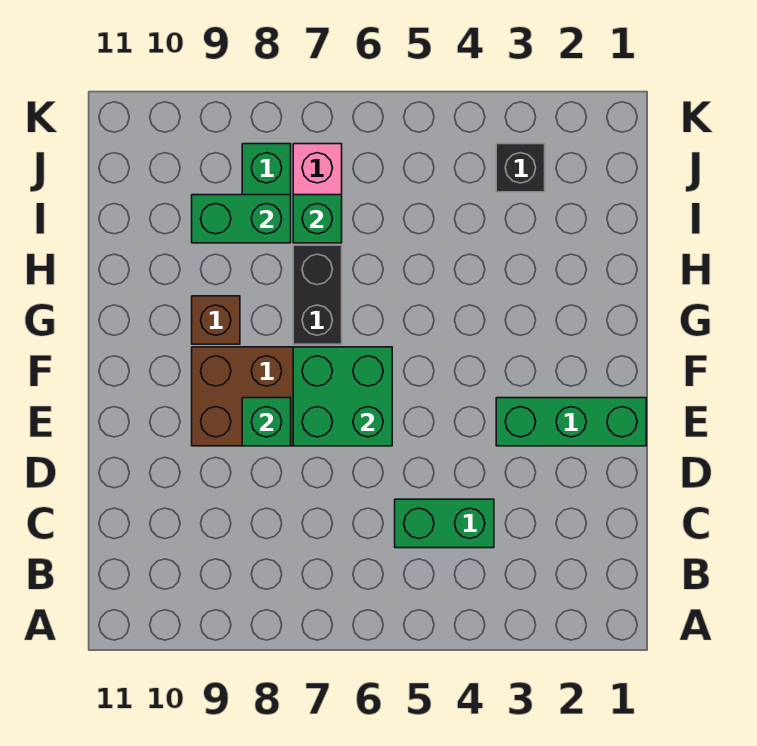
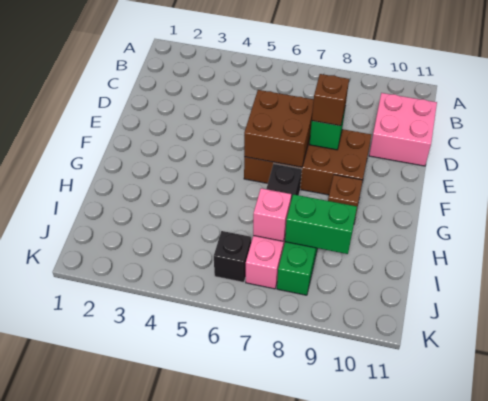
green 1x2 brick [395,499,494,548] -> none
none -> pink 2x2 brick [369,93,437,166]
green 1x3 brick [496,398,646,446] -> none
green 2x2 brick [293,347,392,446] -> brown 2x2 brick [244,90,314,167]
none -> brown 1x1 brick [312,74,349,126]
green 1x1 brick [293,195,342,243] -> pink 1x1 brick [253,188,291,241]
black 1x1 brick [496,144,545,192] -> black 1x1 brick moved to [214,231,251,282]

